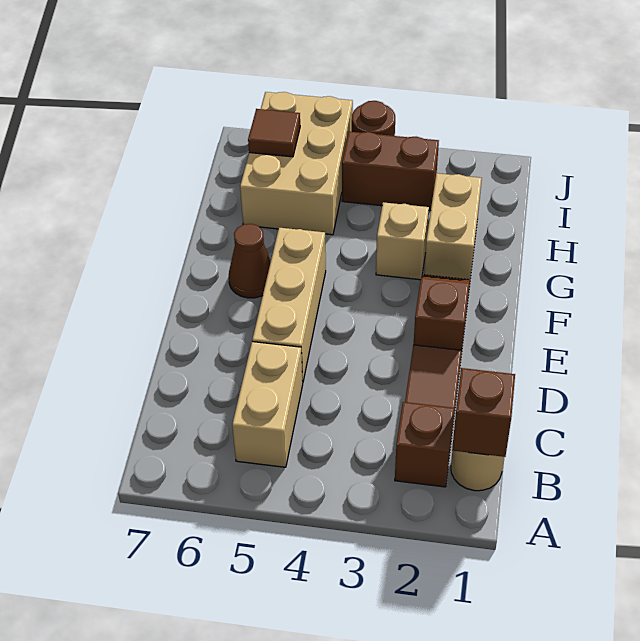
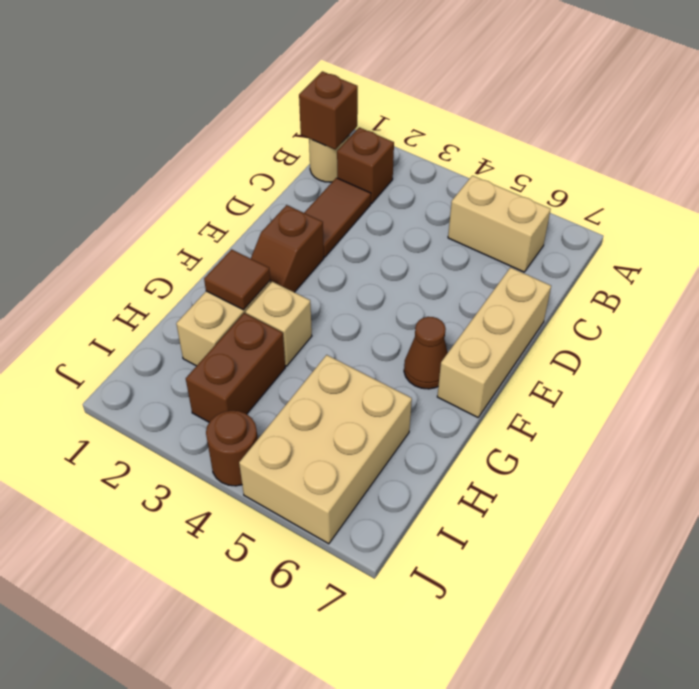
tan 1x2 brick [232,342,303,467] -> tan 1x2 brick turned to [448,176,551,272]
tan 1x3 brick [252,228,326,381] -> tan 1x3 brick moved to [437,268,551,417]
brown 1x2 brick [342,132,439,211] -> brown 1x2 brick turned to [186,313,285,422]
brown 1x1 tile [248,109,300,157] -> brown 1x1 tile moved to [204,249,270,310]

